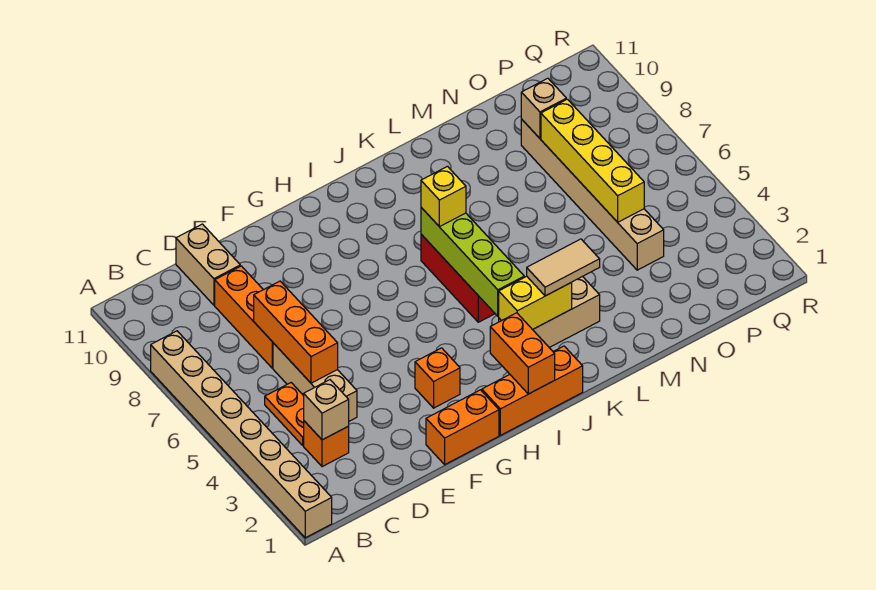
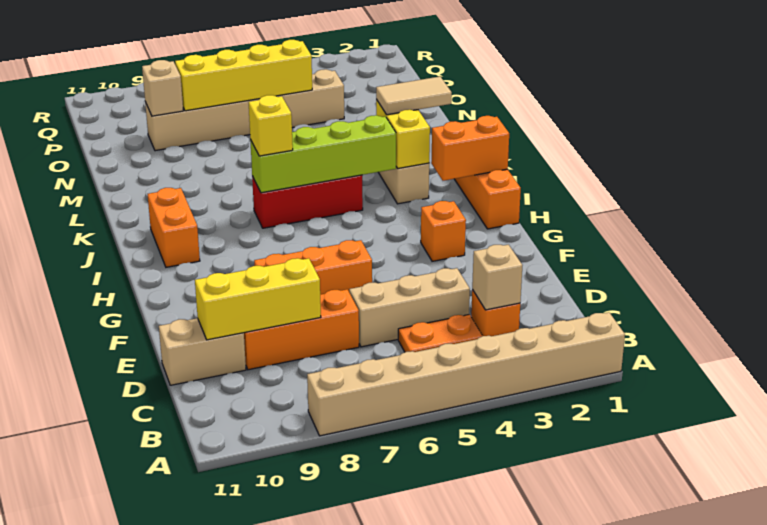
orange 1x3 brick [254,281,338,383] -> orange 1x3 brick moved to [254,240,372,294]
none -> yellow 1x3 brick [195,258,321,340]
orange 1x2 brick [426,390,499,464] -> orange 1x2 brick moved to [148,188,200,267]
tan 1x2 tile [527,239,600,296] -> tan 1x2 tile turned to [376,77,452,115]

